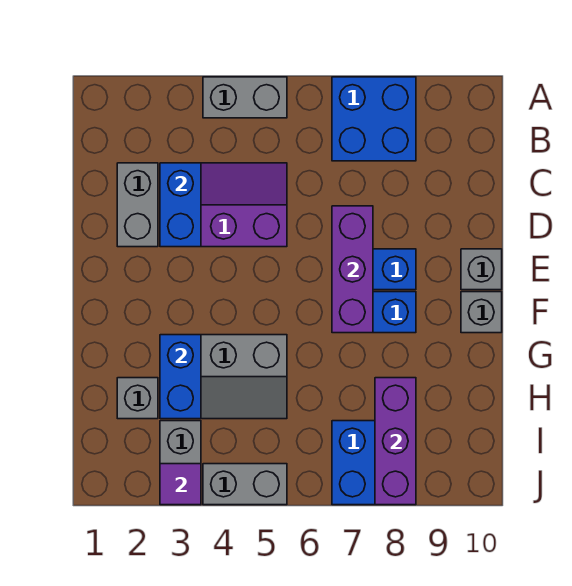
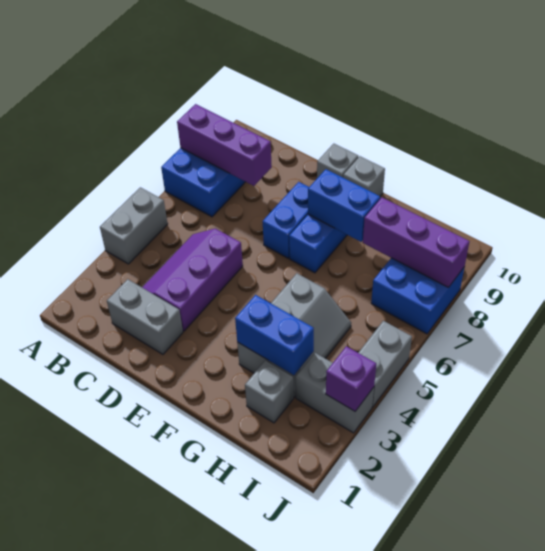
blue 1x2 brick [160,163,201,247] -> blue 1x2 brick moved to [308,169,380,242]
purple 1x3 brick [332,206,373,333] -> purple 1x3 brick moved to [177,104,272,186]
purple 1x1 tile [160,464,201,505] -> purple 1x1 brick [326,346,376,411]

